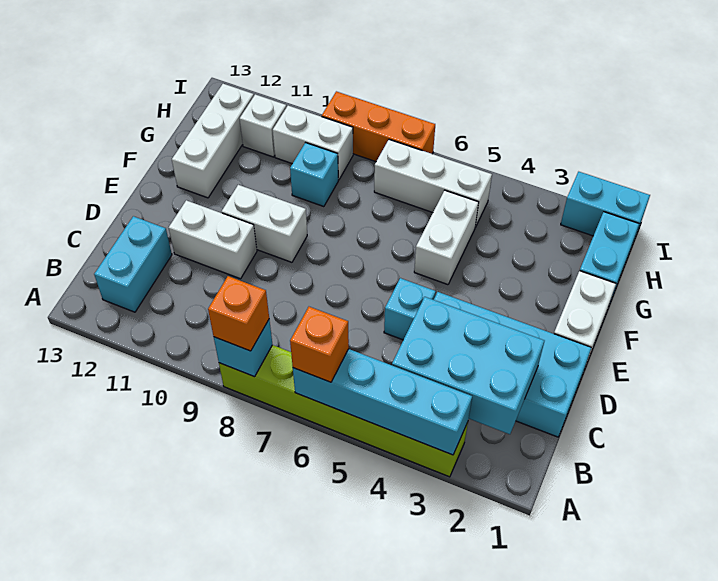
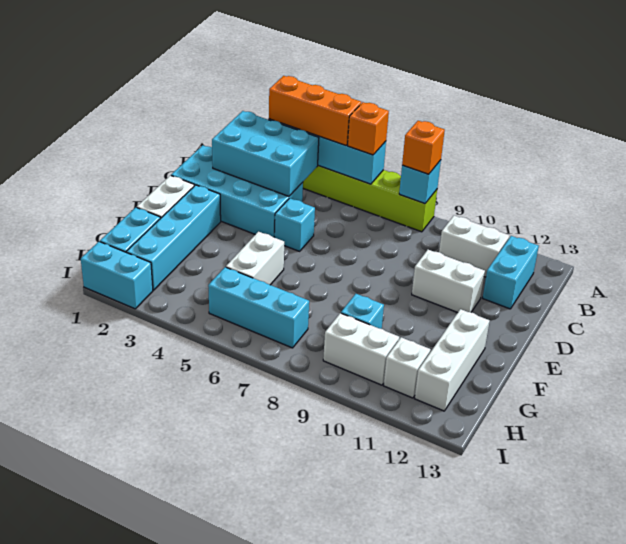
none -> cyan 1x4 brick [126,185,221,290]
white 1x2 brick [221,185,307,262] -> white 1x2 brick moved to [439,215,510,277]
white 1x3 brick [374,140,492,227] -> cyan 1x3 brick [208,267,309,348]
orange 1x3 brick [322,91,435,162] -> orange 1x3 brick moved to [269,76,362,146]

